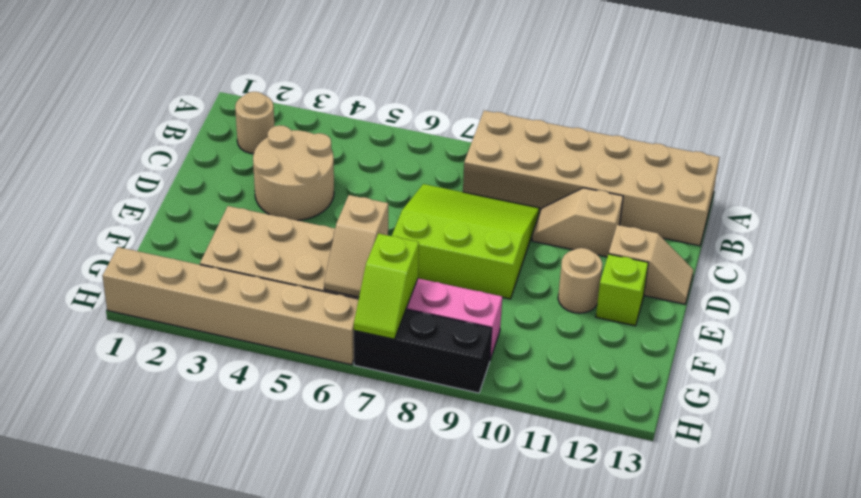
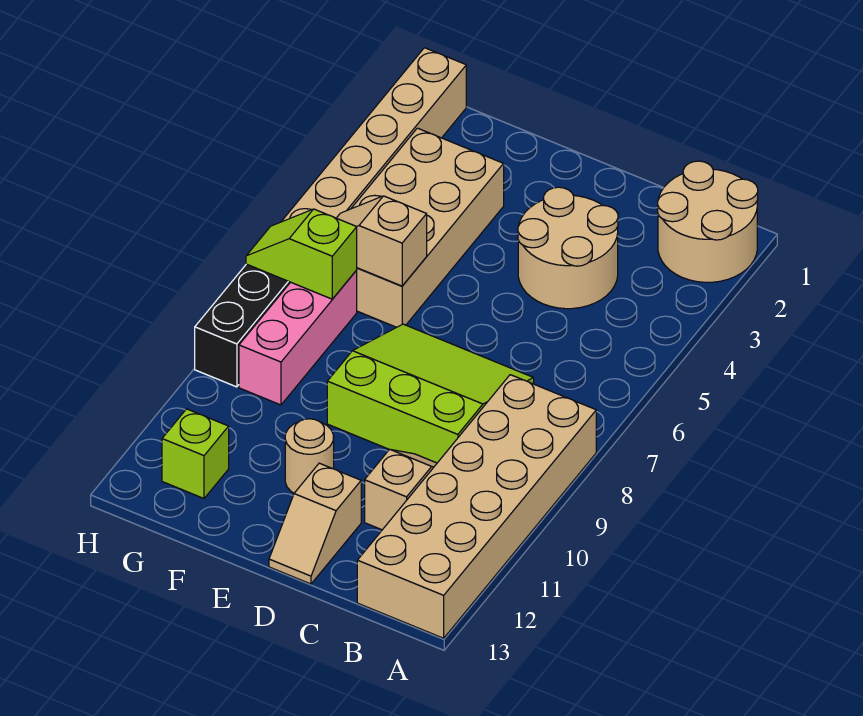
tan 1x1 round brick [235,92,274,154] -> tan 2x2 round brick [658,161,758,282]
lime 3x3 slope [392,184,539,299] -> lime 3x3 slope turned to [327,324,534,463]
lime 1x1 brick [596,254,648,326] -> lime 1x1 brick moved to [162,409,229,498]

